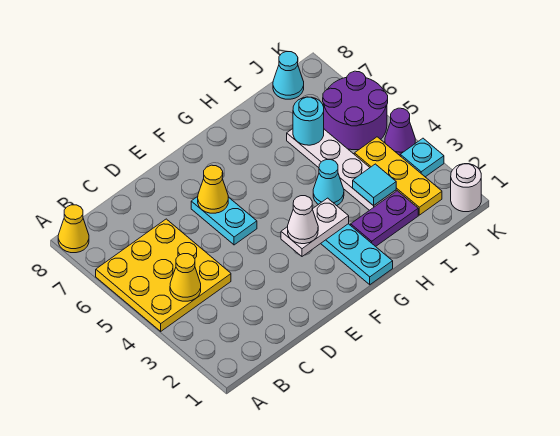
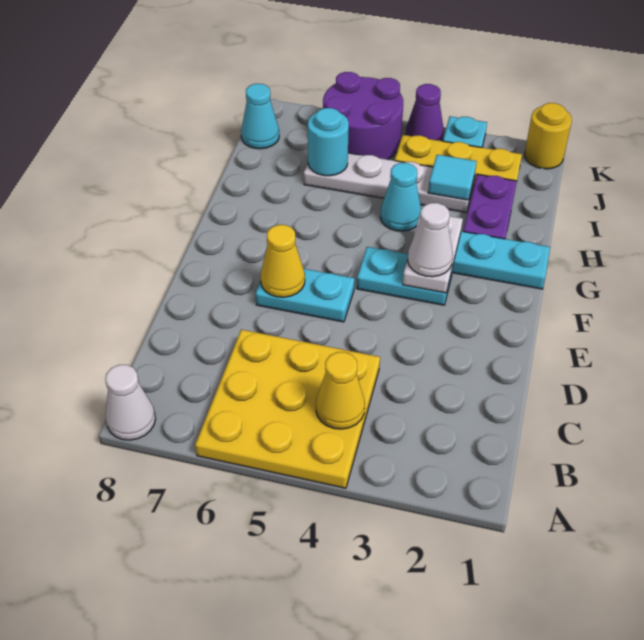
yellow 1x1 cone [58,205,89,253] -> white 1x1 cone [105,365,156,440]
none -> cyan 1x2 plate [357,247,453,305]
white 1x1 round brick [451,164,481,212] -> yellow 1x1 round brick [525,103,572,169]

